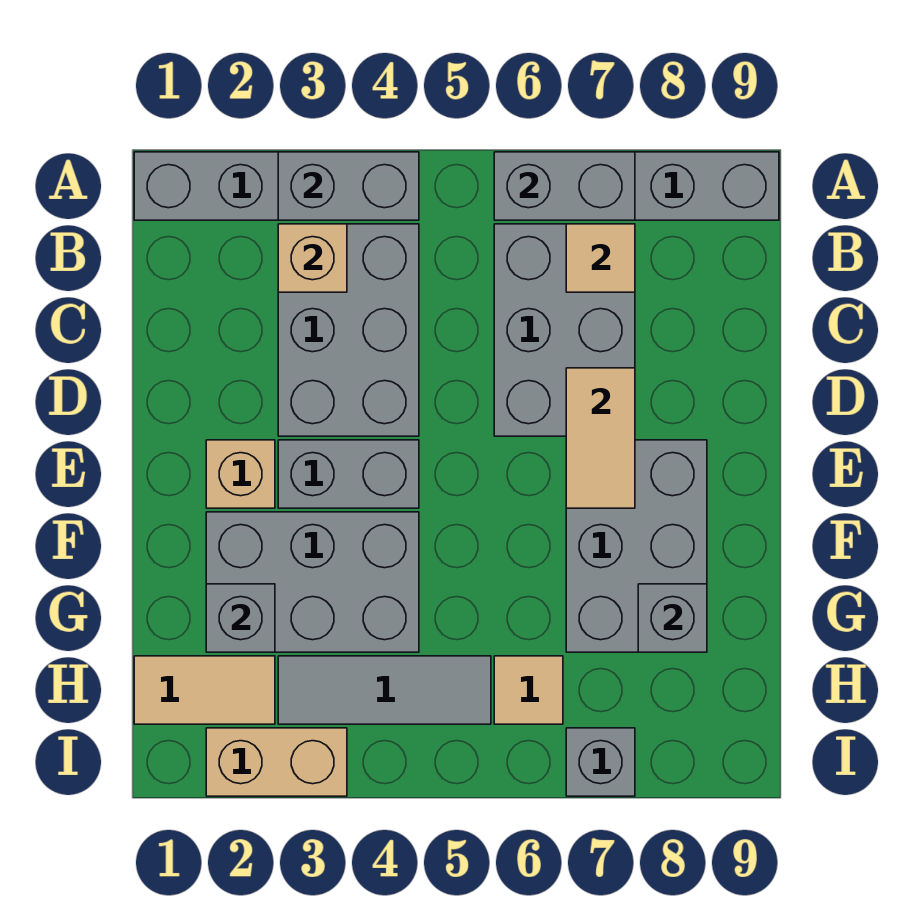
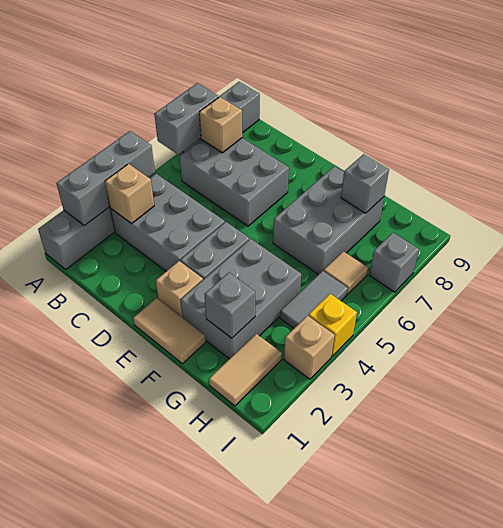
grey 1x2 brick [278,152,419,220] -> grey 1x3 brick [57,131,155,226]
tan 1x1 tile [566,224,635,292] -> tan 1x1 brick [199,97,242,153]
tan 1x2 tile [566,368,635,508] -> tan 1x2 tile moved to [133,298,206,364]
grey 2x3 brick [566,440,707,652] -> grey 2x3 brick turned to [273,166,384,275]
grey 1x3 tile [278,656,491,724] -> grey 1x2 tile [280,271,348,328]
tan 1x2 brick [206,728,347,796] -> tan 1x1 brick [284,316,335,379]
none -> yellow 1x1 brick [309,294,357,356]

